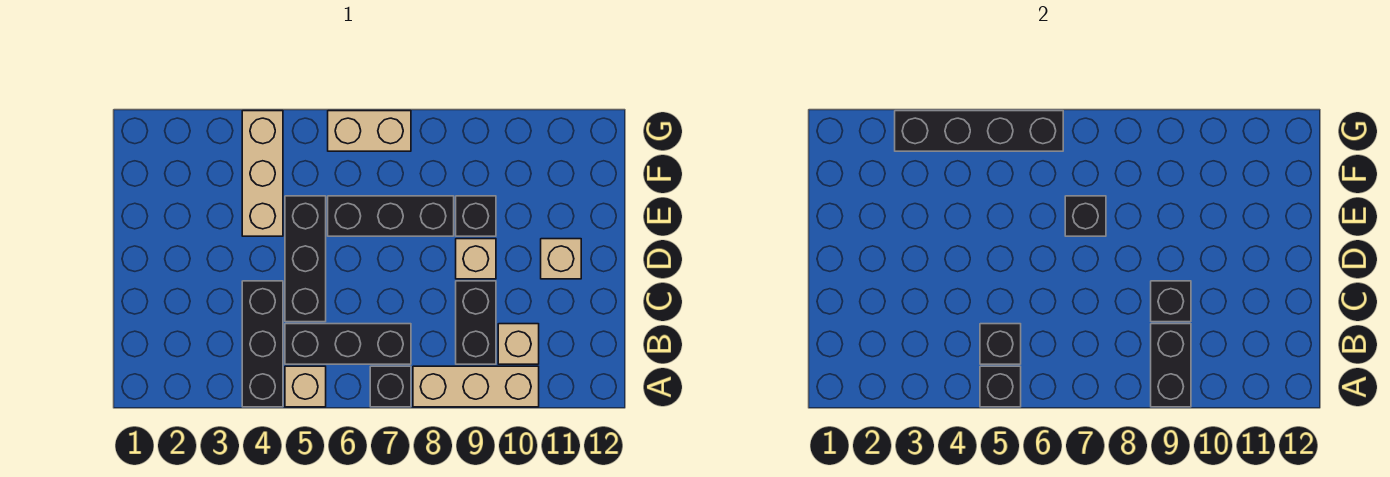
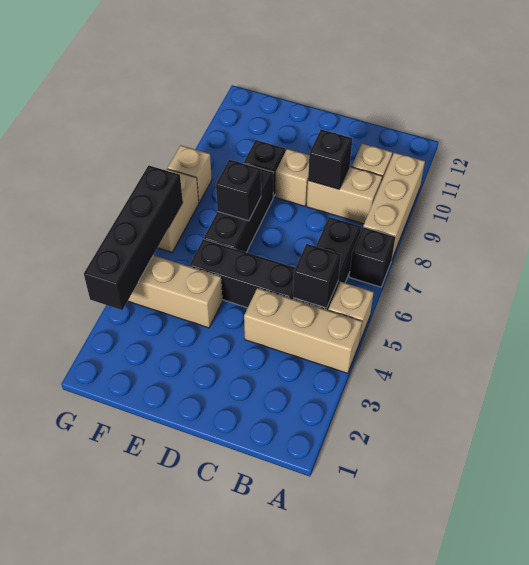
black 1x3 brick [242,281,283,407] -> tan 1x3 brick [244,288,362,373]
black 1x1 brick [980,366,1021,407] -> none
black 1x2 brick [1151,324,1191,407] -> none
black 1x2 brick [456,281,496,364] -> tan 1x2 brick [307,167,382,224]
tan 1x1 brick [541,239,581,279] -> tan 1x1 brick moved to [167,145,212,202]

